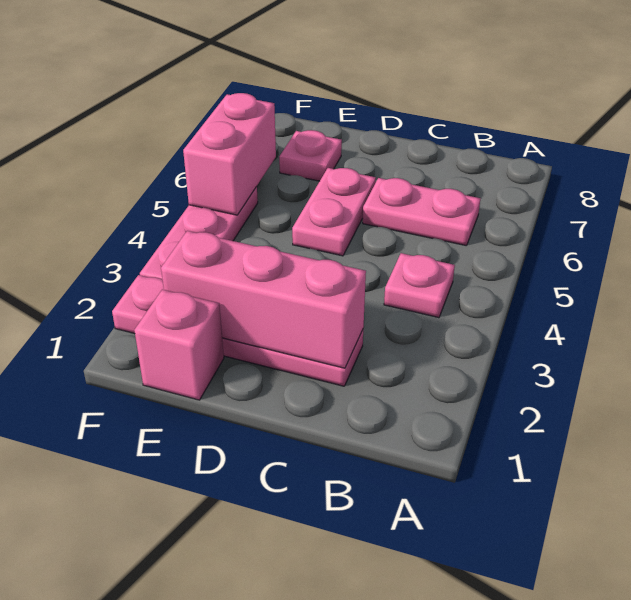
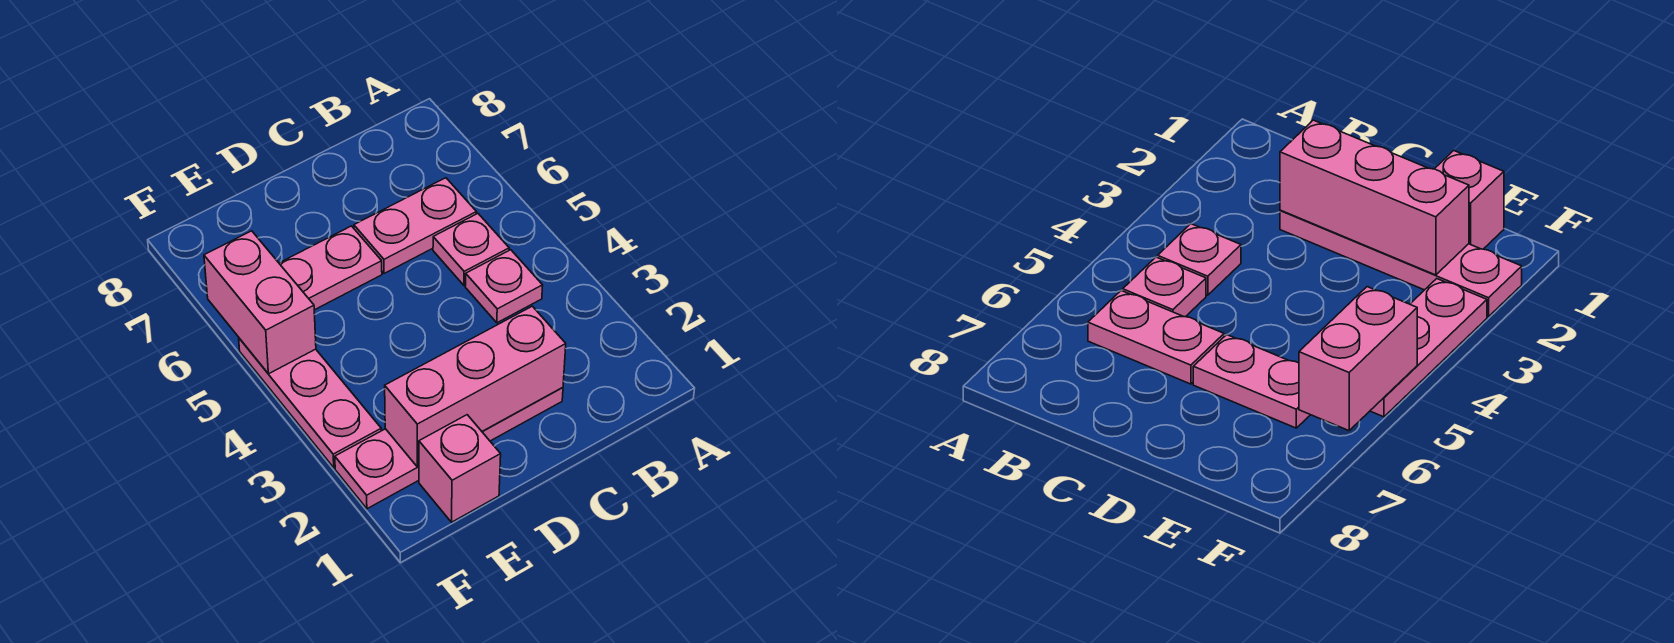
pink 1x2 plate [292,168,376,256] -> pink 1x2 plate turned to [279,226,382,310]
pink 1x1 plate [279,130,342,181] -> pink 1x1 plate moved to [433,214,509,285]

